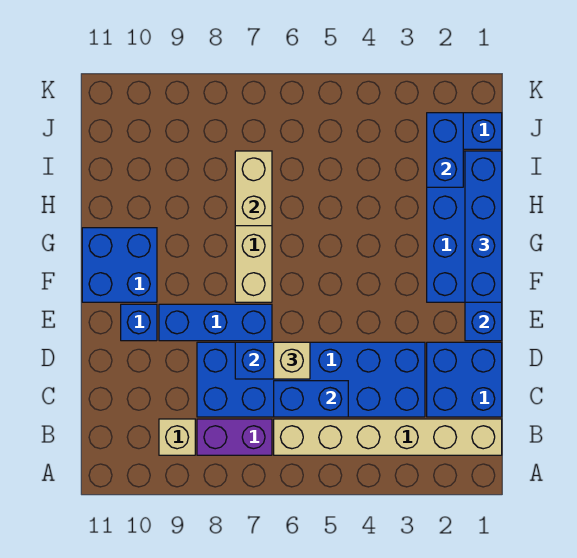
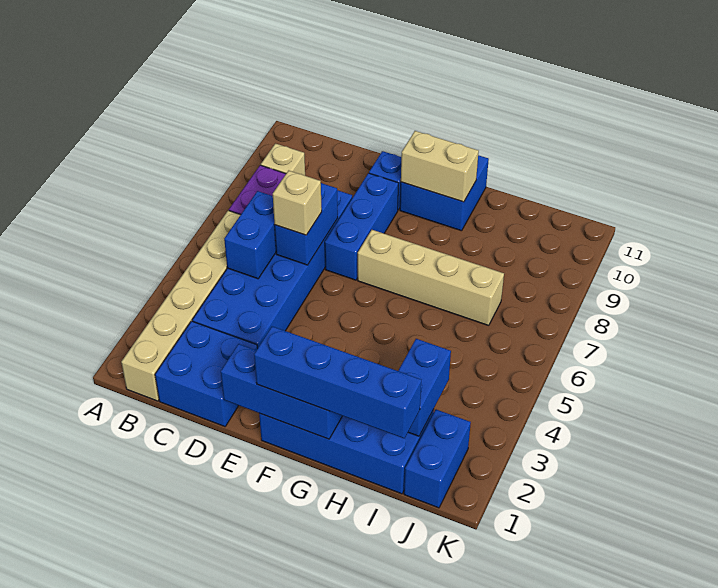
tan 1x2 brick [235,151,272,226] -> tan 1x2 brick moved to [401,131,479,202]
blue 1x2 brick [427,113,463,187] -> blue 1x2 brick turned to [398,339,451,436]

